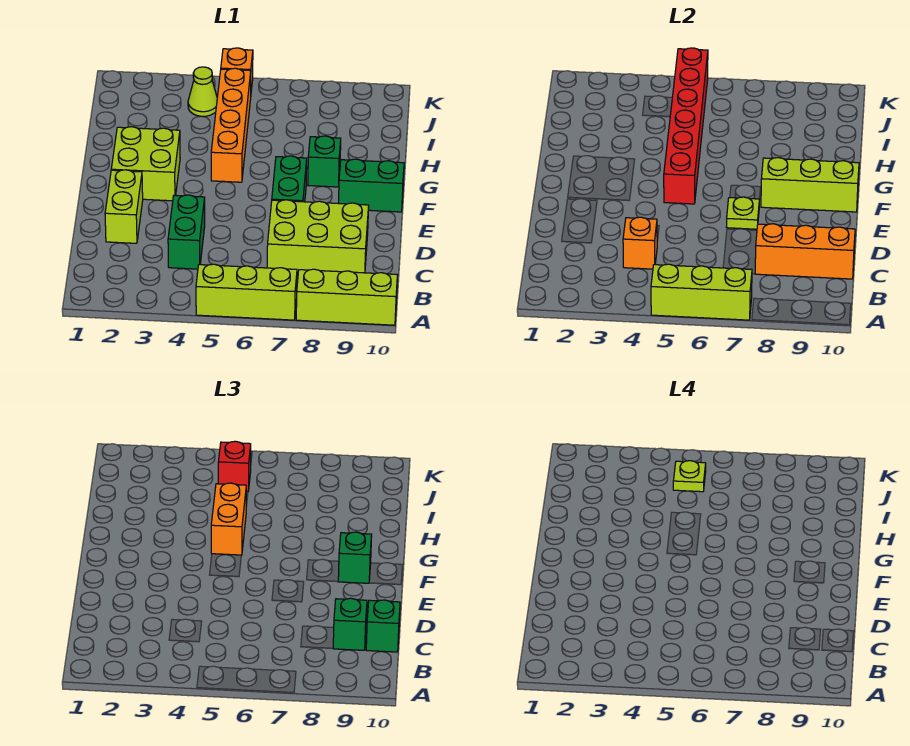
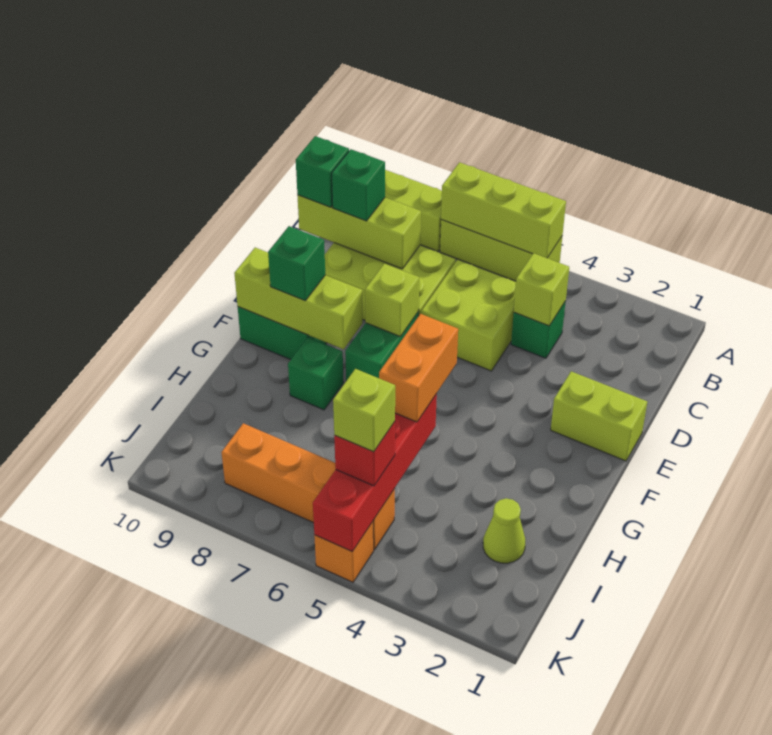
green 1x2 brick [168,195,205,269] -> green 1x1 brick [511,301,566,358]
orange 1x1 brick [623,217,657,269] -> lime 1x1 brick [514,253,569,326]
orange 1x3 brick [755,224,855,279] -> lime 1x3 brick [297,195,421,269]
lime 1x2 brick [105,170,143,243] -> lime 1x2 brick turned to [551,371,647,461]
lime 1x1 plate [727,197,759,229] -> lime 1x1 brick [365,264,419,336]
lime 2x2 brick [111,127,180,201] -> lime 2x2 brick moved to [421,260,516,371]
red 1x6 brick [664,48,708,204] -> red 1x4 brick [313,394,437,551]
orange 1x4 brick [211,68,251,182] -> orange 1x4 brick turned to [221,423,395,550]
lime 1x1 cone [188,67,217,116] -> lime 1x1 cone moved to [483,498,525,563]
lime 1x1 plate [673,461,706,492] -> lime 1x1 brick [333,369,395,452]

